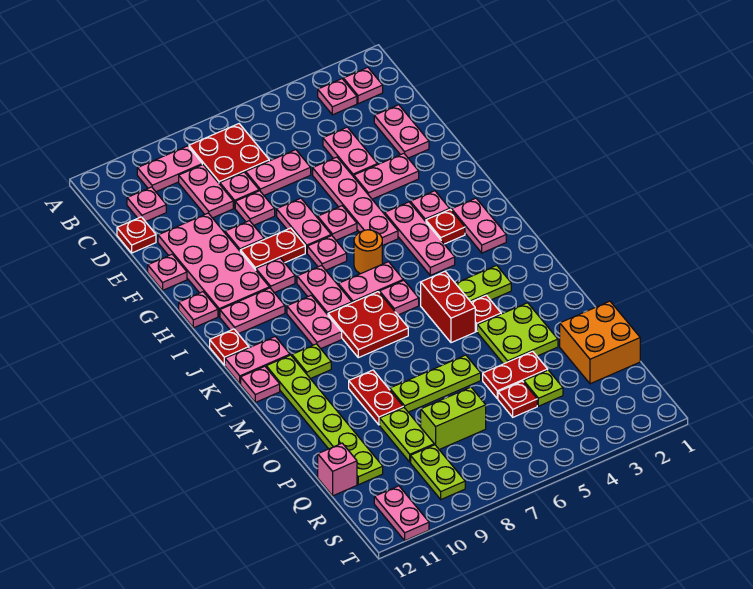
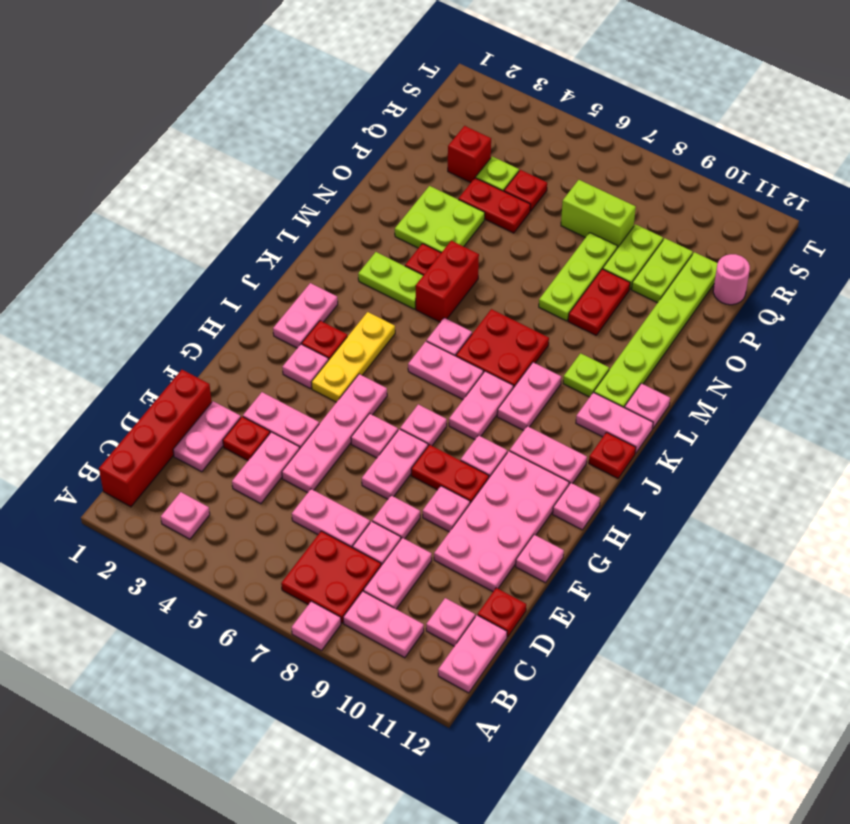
none -> red 1x4 brick [99,370,212,507]
pink 1x1 plate [343,67,383,104] -> pink 1x1 plate moved to [291,601,341,651]
none -> red 1x1 plate [223,417,270,460]
pink 1x3 plate [385,202,455,275] -> yellow 1x3 plate [312,312,395,402]
orange 1x1 round brick [354,230,382,274] -> none
lime 1x3 plate [390,355,481,412] -> lime 1x3 plate turned to [539,233,617,321]
orange 2x2 brick [560,301,640,384] -> none
none -> red 1x1 brick [448,126,491,182]
pink 1x1 brick [318,443,357,496] -> pink 1x1 round brick [713,254,750,305]
lime 1x2 plate [411,445,465,499] -> lime 1x2 plate moved to [632,238,693,303]
pink 1x2 plate [374,486,429,541] -> pink 1x2 plate moved to [438,615,507,693]

